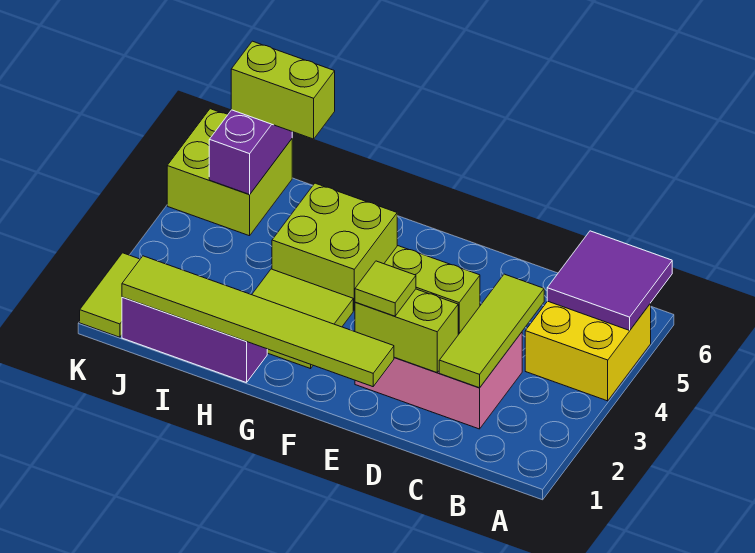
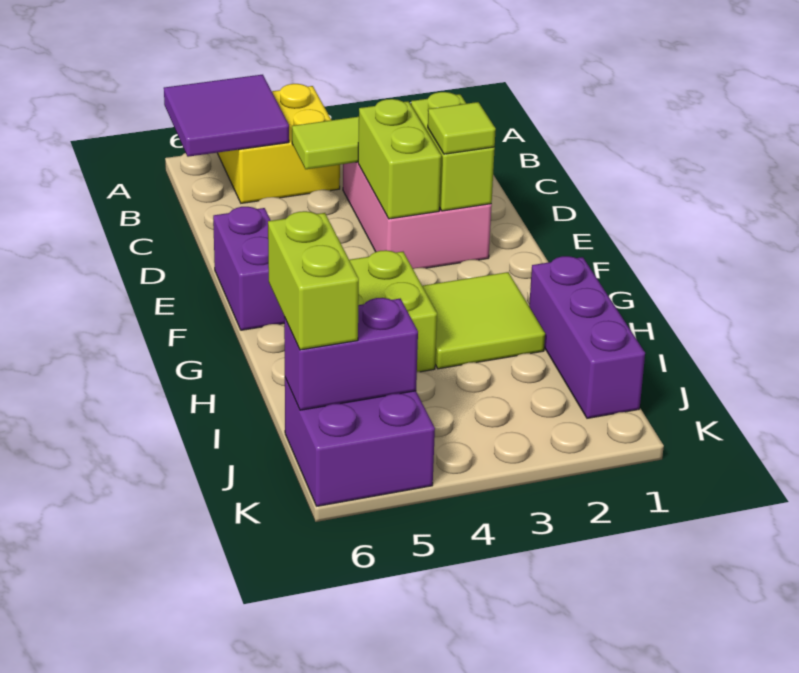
lime 1x6 tile [122,256,394,387] -> none
none -> purple 1x2 brick [213,207,284,330]
lime 2x2 brick [167,109,292,236] -> purple 2x2 brick [285,378,435,506]
lime 1x2 tile [80,253,140,337] -> none

